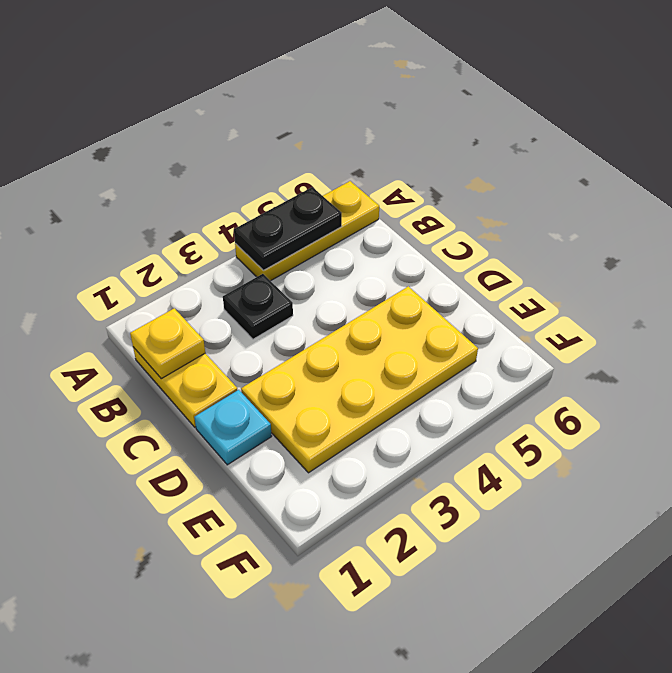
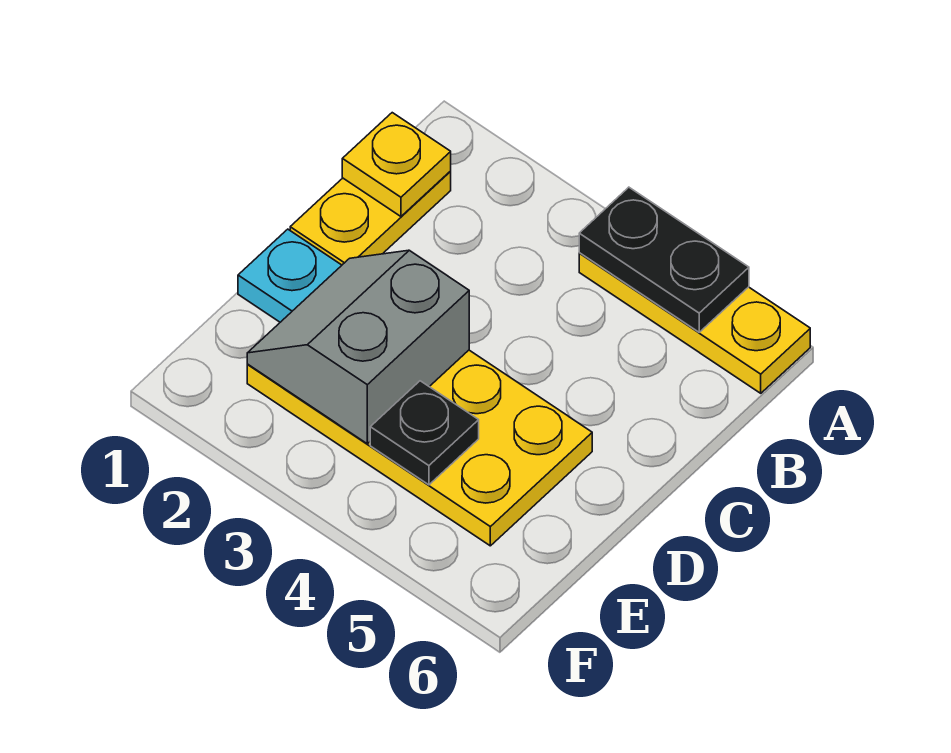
black 1x1 plate [223,274,293,339] -> black 1x1 plate moved to [370,381,479,485]
none -> grey 2x2 slope [247,250,469,444]

